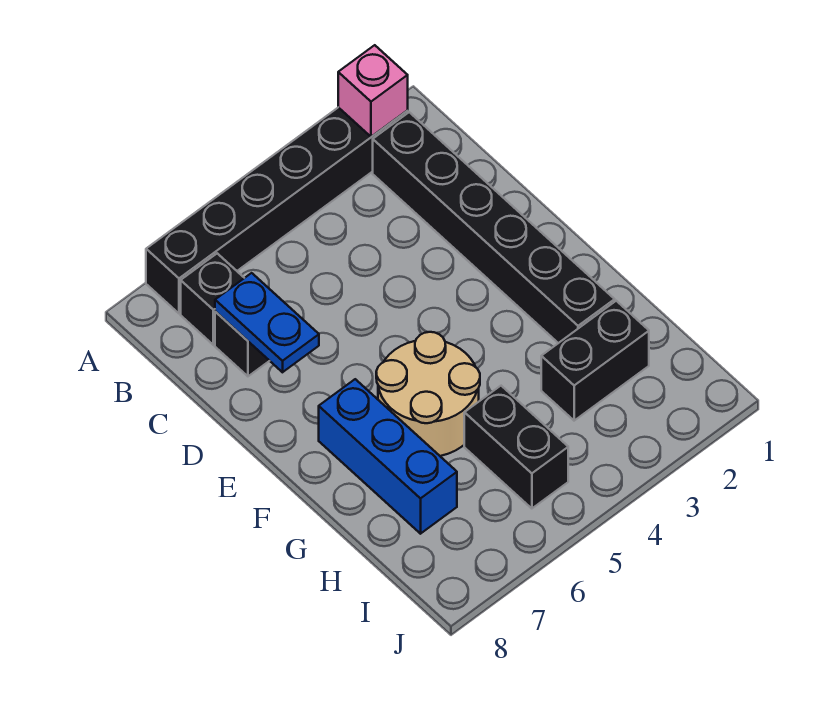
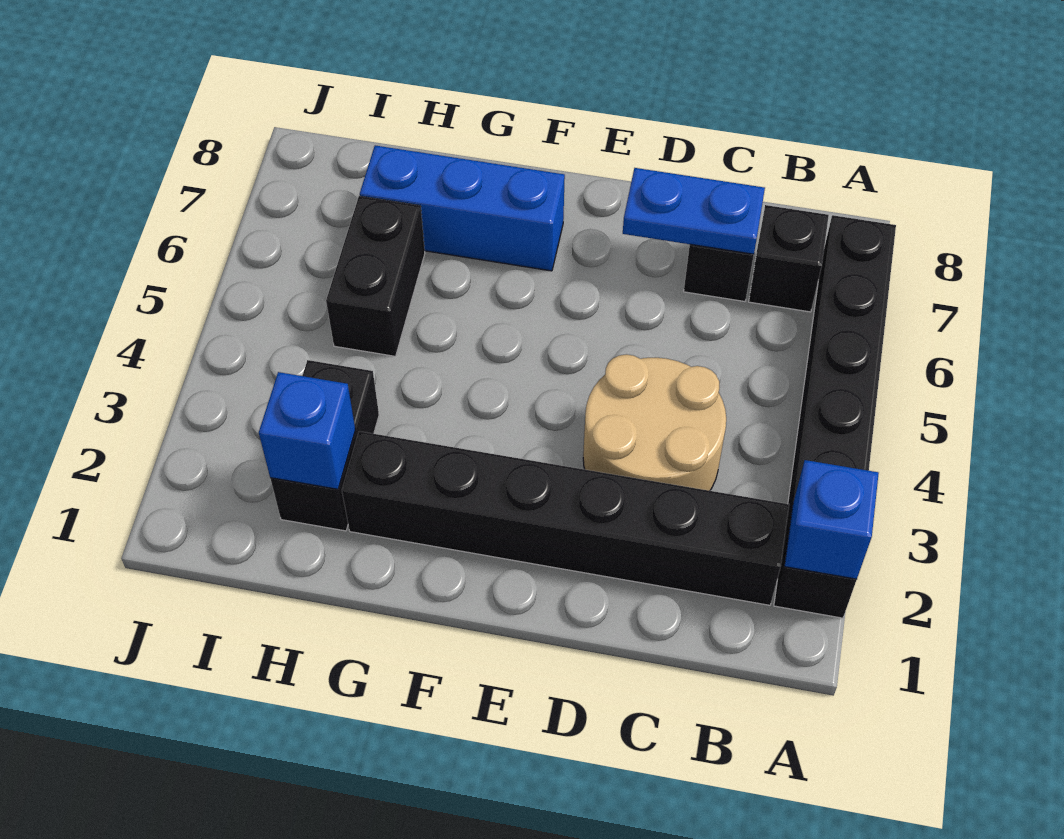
pink 1x1 brick [338,45,408,137] -> blue 1x1 brick [785,460,879,579]
tan 2x2 round brick [376,332,480,456] -> tan 2x2 round brick moved to [583,354,726,491]
none -> blue 1x1 brick [259,372,355,489]
black 1x2 brick [464,386,568,509] -> black 1x2 brick turned to [326,196,425,356]

